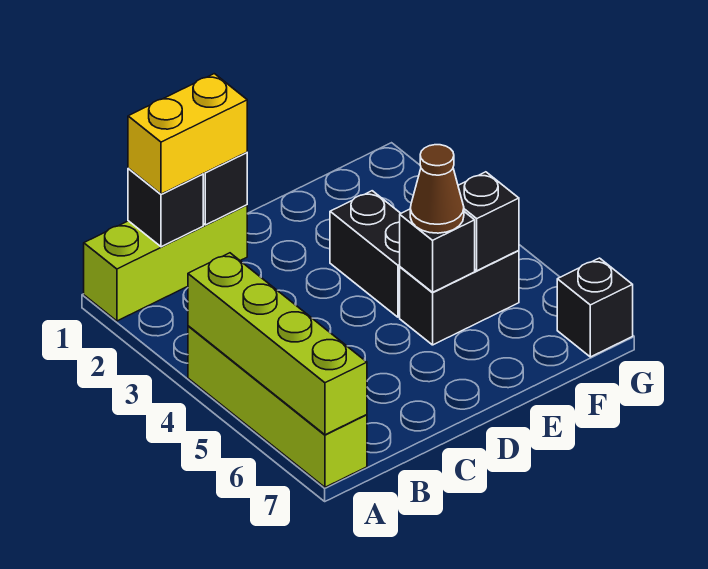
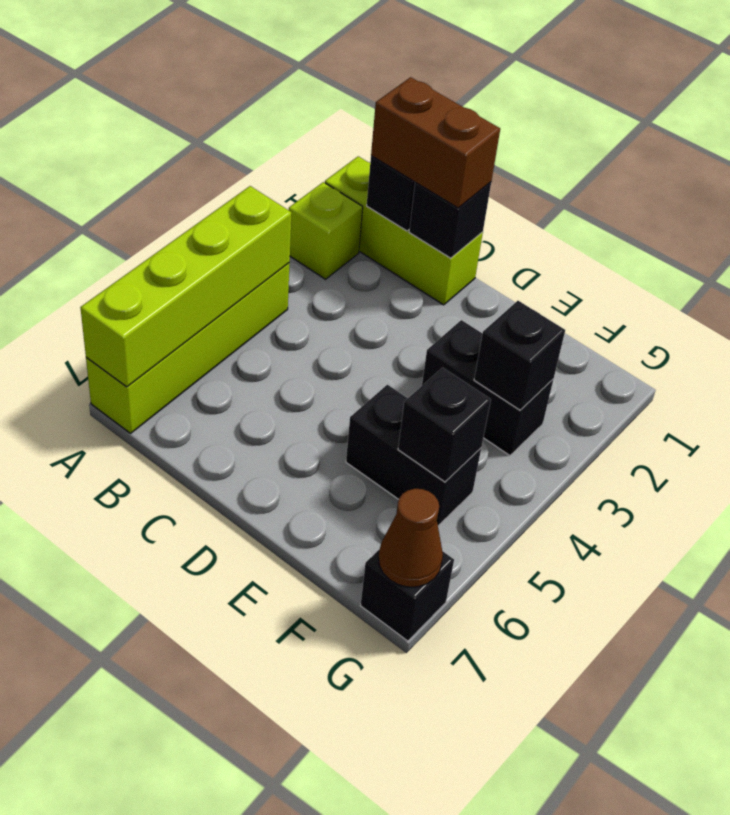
none -> lime 1x1 brick [289,182,363,279]
yellow 1x2 brick [128,74,247,194] -> brown 1x2 brick [371,77,500,208]
black 1x2 brick [330,191,401,317] -> black 1x2 brick turned to [422,320,554,455]
black 1x1 brick [400,209,475,292] -> black 1x1 brick moved to [474,301,565,410]
brown 1x1 cone [410,145,464,233] -> brown 1x1 cone moved to [379,489,443,587]

